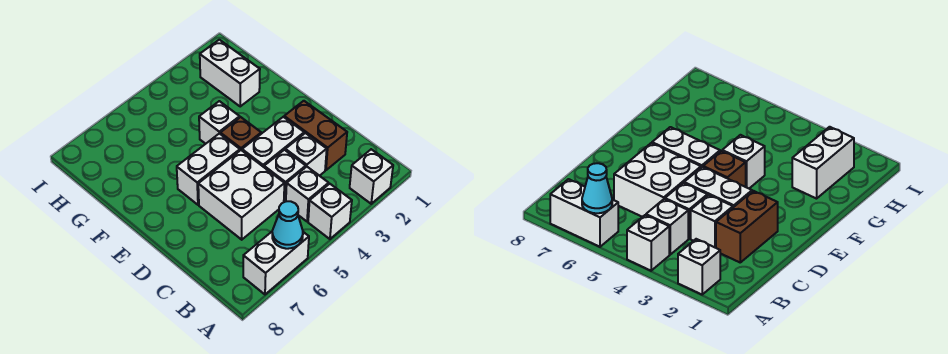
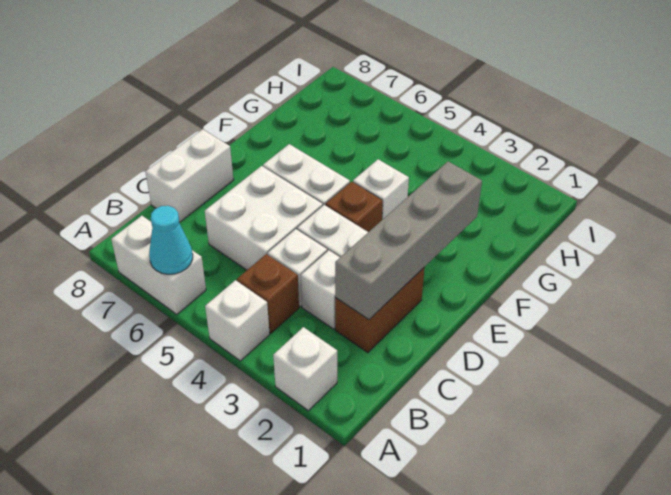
white 1x1 brick [286,167,329,221] -> brown 1x1 brick [237,254,299,333]
none -> grey 1x4 brick [335,161,482,320]
white 1x2 brick [200,40,260,106] -> white 1x2 brick moved to [145,129,233,223]

